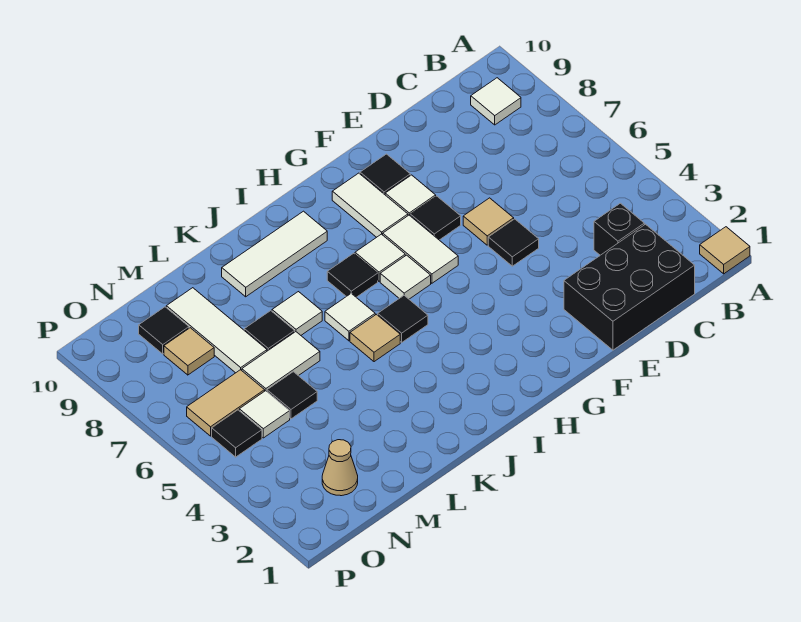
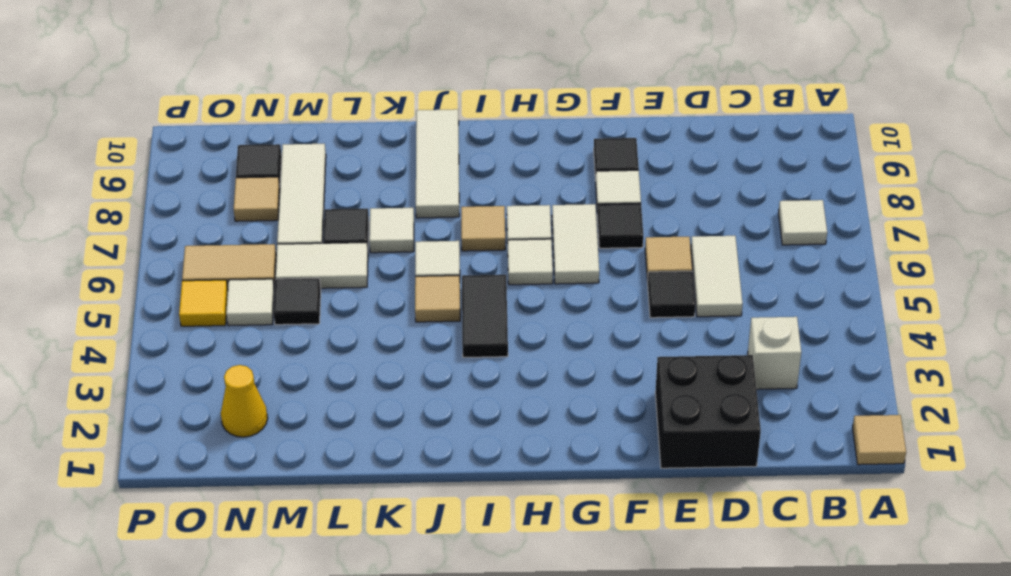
white 1x1 tile [471,78,521,125] -> white 1x1 tile moved to [778,200,827,245]
black 2x3 brick [564,224,695,350] -> black 2x2 brick [655,355,761,468]
black 1x1 brick [594,203,644,255] -> white 1x1 brick [748,317,801,389]
white 1x2 tile [332,173,408,237] -> white 1x2 tile moved to [691,236,743,317]
black 1x1 tile [378,296,428,342] -> black 1x2 tile [462,275,508,358]
black 1x1 tile [327,253,378,297] -> tan 1x1 tile [461,206,505,251]
white 1x3 tile [222,211,327,297] -> white 1x3 tile turned to [416,109,459,218]
tan 1x1 cone [322,440,358,496] -> yellow 1x1 cone [221,365,268,437]
black 1x1 tile [212,410,262,457] -> yellow 1x1 tile [179,280,228,326]

